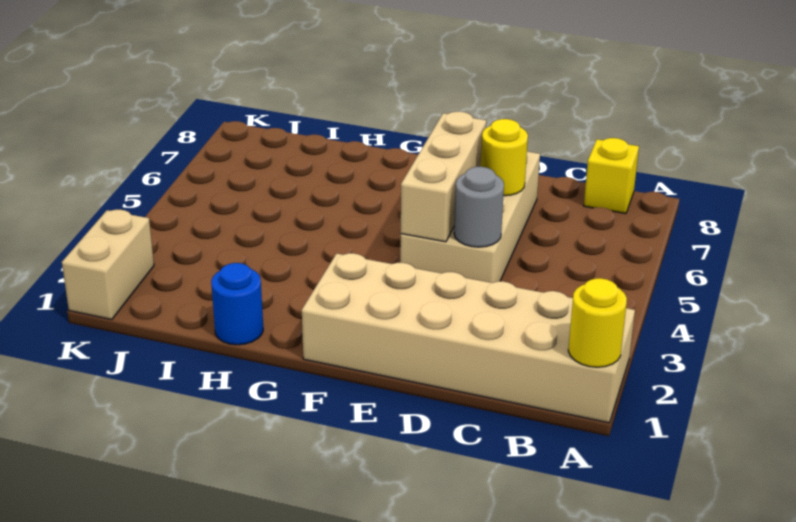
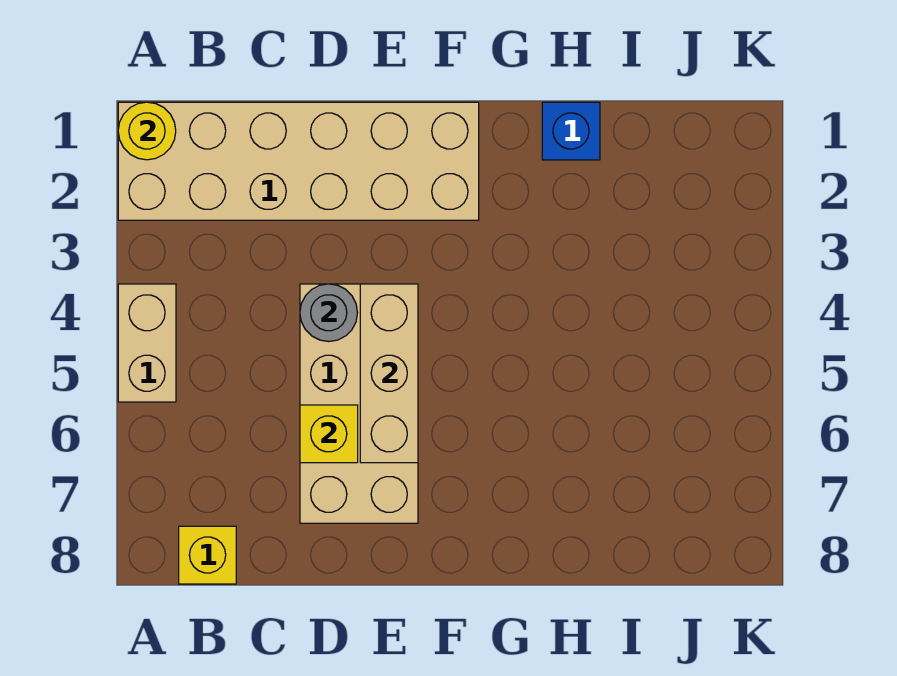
yellow 1x1 round brick [481,119,528,196] -> yellow 1x1 brick [300,405,358,463]
blue 1x1 round brick [211,263,263,345] -> blue 1x1 brick [542,102,600,160]
tan 1x2 brick [62,210,154,319] -> tan 1x2 brick moved to [118,284,176,402]

